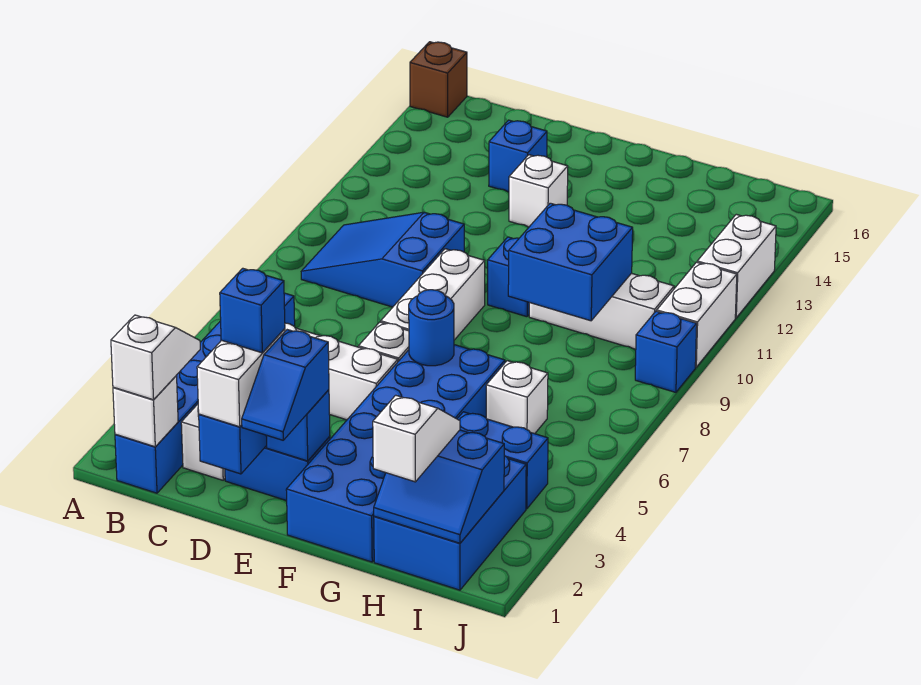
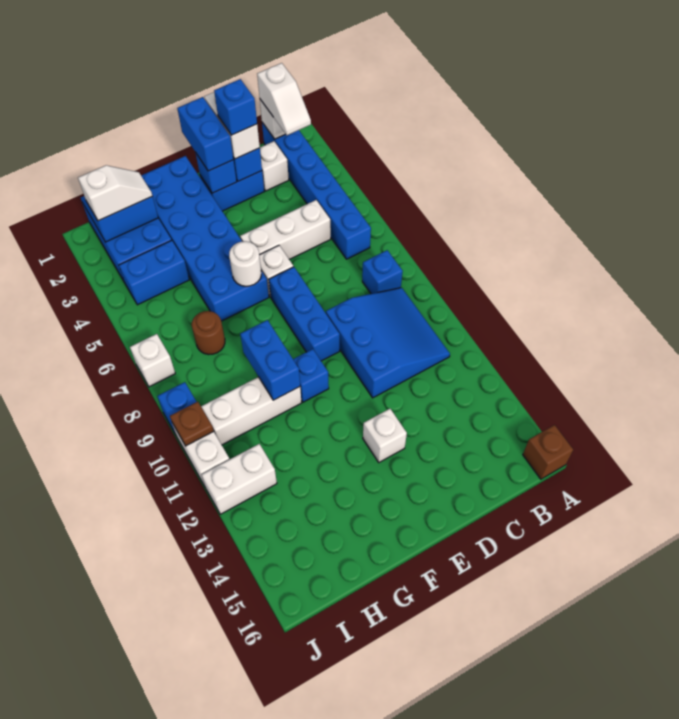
blue 2x3 slope [301,212,464,307] -> blue 3x3 slope [326,288,450,398]
blue 1x1 brick [489,120,547,192] -> blue 1x1 brick moved to [362,250,403,294]
blue 1x2 slope [242,330,329,440] -> blue 1x2 brick [177,97,233,171]
white 1x3 brick [381,249,485,340] -> blue 1x3 brick [269,267,340,361]
blue 1x1 round brick [409,290,454,366] -> white 1x1 round brick [229,241,261,286]
blue 2x2 brick [508,203,633,321] -> blue 1x2 brick [240,320,300,400]
white 1x2 slope [373,395,460,482] -> white 1x2 slope turned to [78,165,152,221]
white 1x1 brick [486,361,548,434] -> white 1x1 brick moved to [130,334,175,387]
none -> brown 1x1 round brick [192,311,225,355]
none -> brown 1x1 plate [170,402,214,446]
white 1x2 brick [697,214,776,318] -> white 1x2 brick turned to [202,444,277,514]

